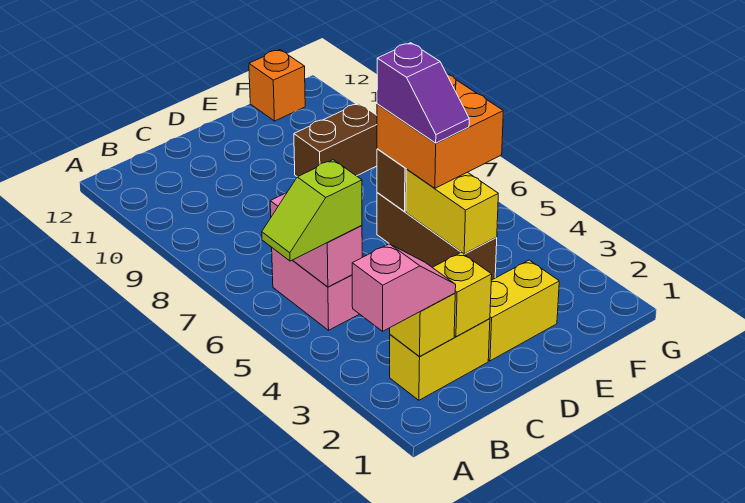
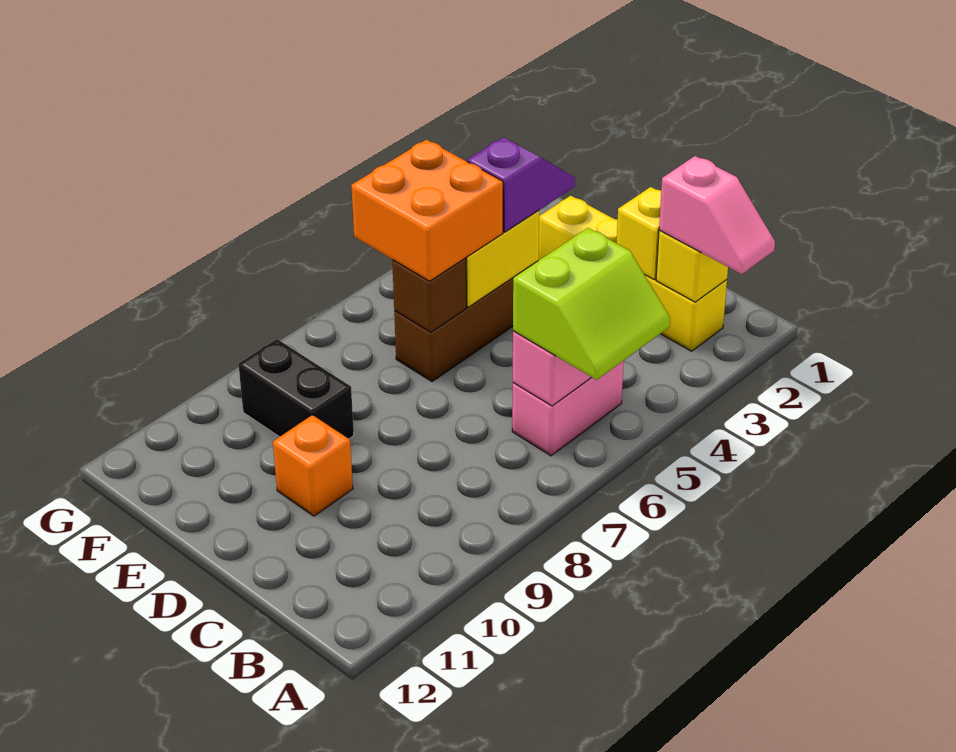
pink 1x2 slope [352,244,456,331] -> pink 1x2 slope turned to [659,156,775,274]
lime 1x2 slope [262,160,362,261] -> lime 2x2 slope [513,228,670,380]
purple 1x2 slope [377,43,469,143] -> purple 1x2 slope moved to [467,138,575,232]
brown 1x2 brick [294,103,377,177] -> black 1x2 brick [238,339,354,439]
orange 1x1 brick [249,50,305,121] -> orange 1x1 brick moved to [273,415,353,516]

